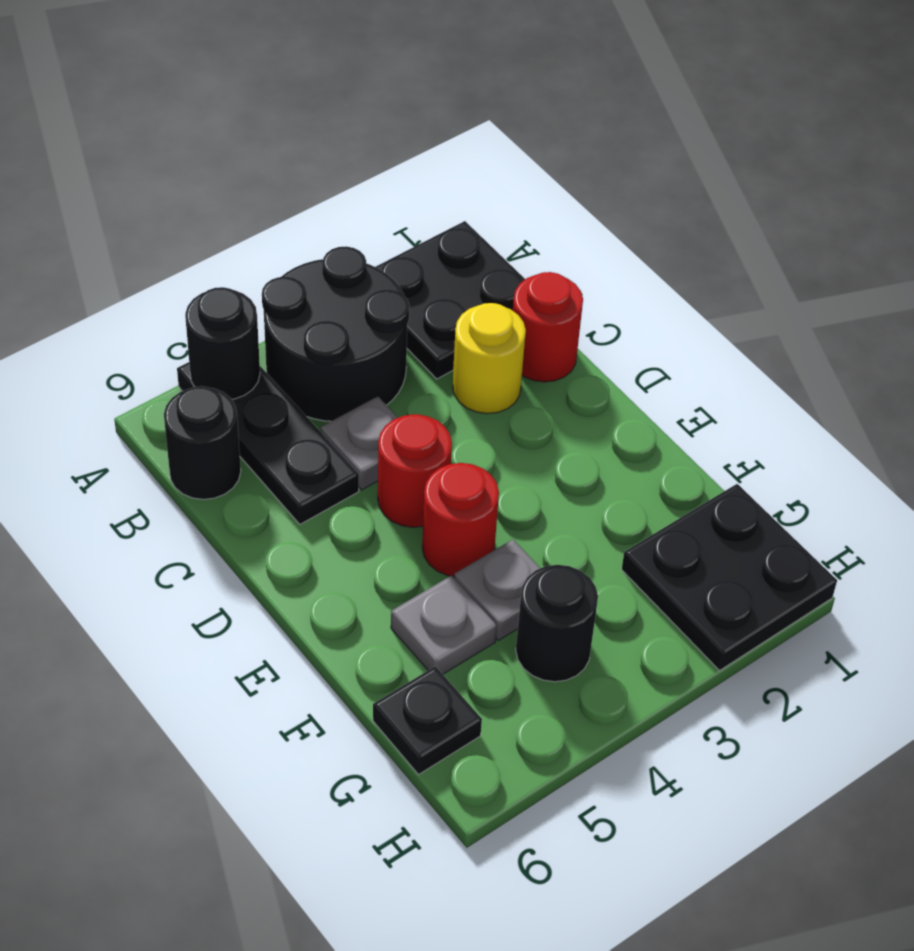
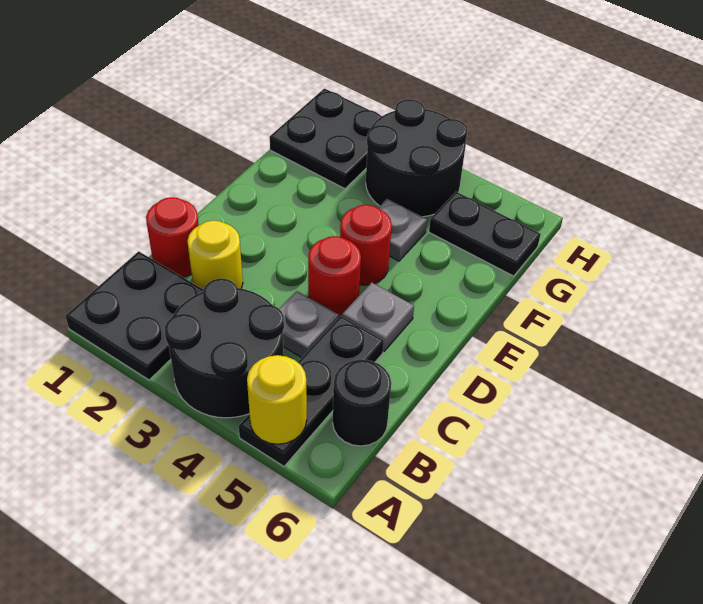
black 1x1 round brick [185,287,260,399] -> yellow 1x1 round brick [247,355,307,444]
grey 1x1 plate [391,576,497,674] -> grey 1x1 plate moved to [342,282,414,351]
black 1x1 round brick [516,565,598,682] -> black 2x2 round brick [366,99,467,217]
black 1x1 plate [373,666,482,774] -> black 1x2 plate [429,192,541,276]

